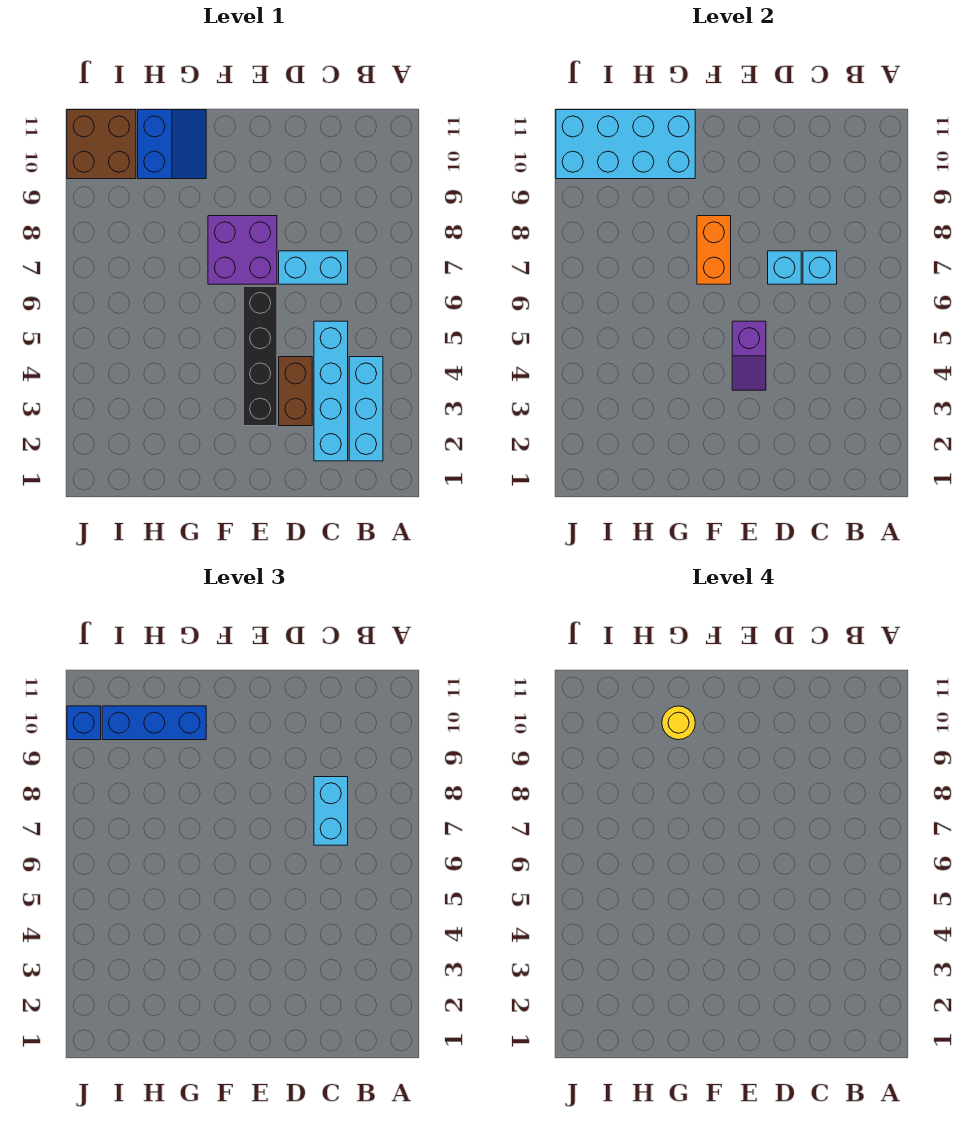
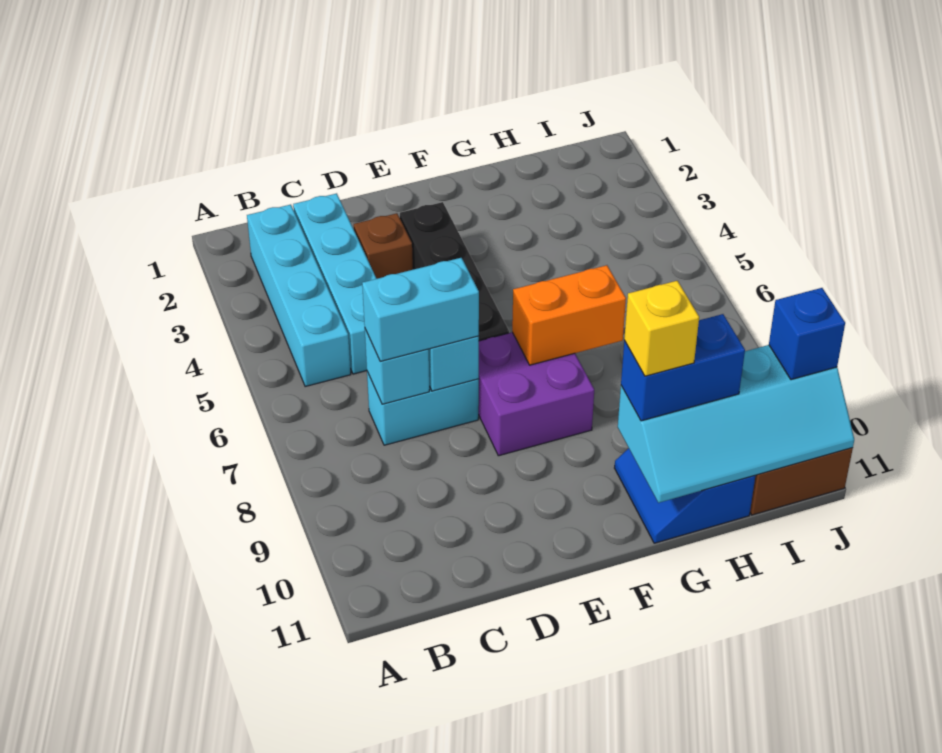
cyan 1x3 brick [349,357,383,461] -> cyan 1x4 brick [247,205,351,387]
cyan 1x2 brick [314,777,348,845] -> cyan 1x2 brick turned to [362,258,479,361]
brown 1x2 brick [279,357,312,426] -> brown 1x1 brick [354,213,413,279]
purple 1x2 slope [732,321,766,390] -> none
orange 1x2 brick [697,216,731,284] -> orange 1x2 brick turned to [512,265,626,365]
cyan 2x4 brick [556,110,695,179] -> cyan 2x4 slope [618,345,854,503]
blue 1x3 brick [102,706,206,740] -> blue 1x2 brick [621,314,745,421]
yellow 1x1 round brick [662,706,695,740] -> yellow 1x1 brick [624,281,699,376]

